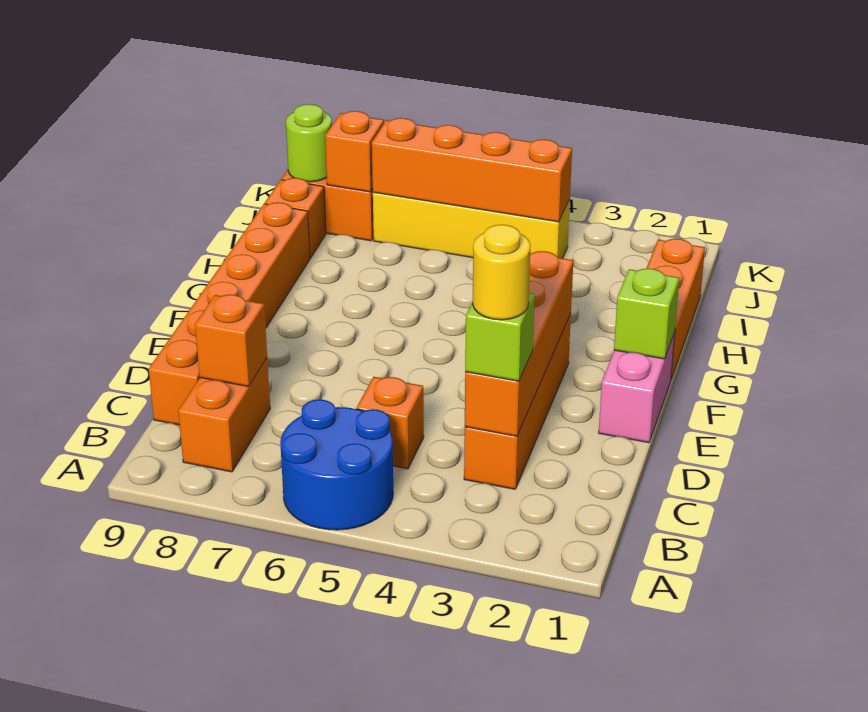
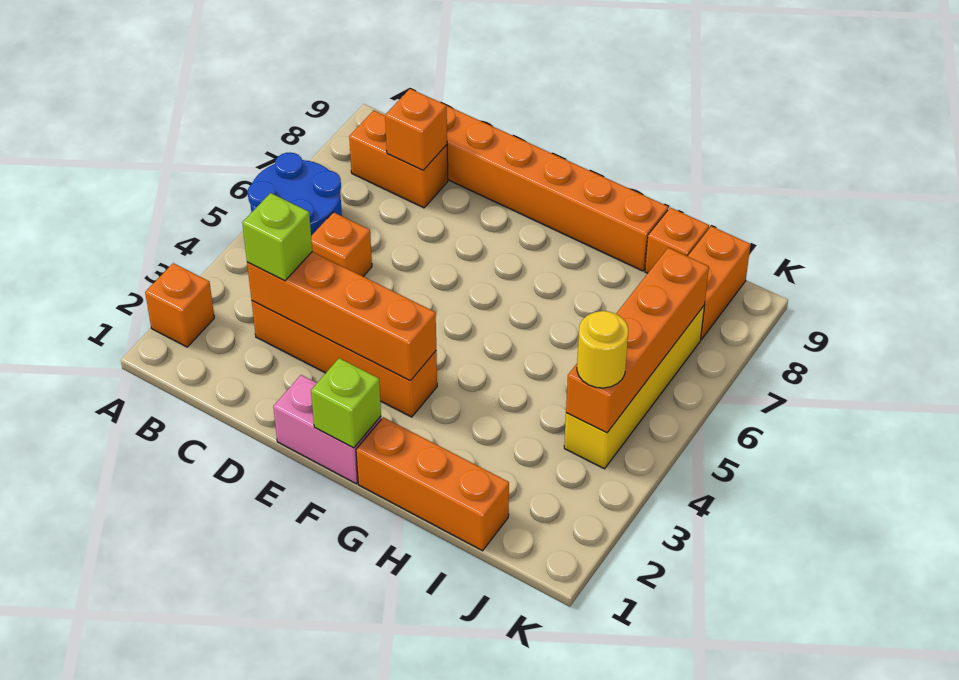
yellow 1x1 round brick [473,225,530,320] -> yellow 1x1 round brick moved to [577,311,628,388]
orange 1x1 brick [325,111,384,192] -> orange 1x1 brick moved to [145,263,214,347]
lime 1x1 round brick [286,104,332,182] -> none

